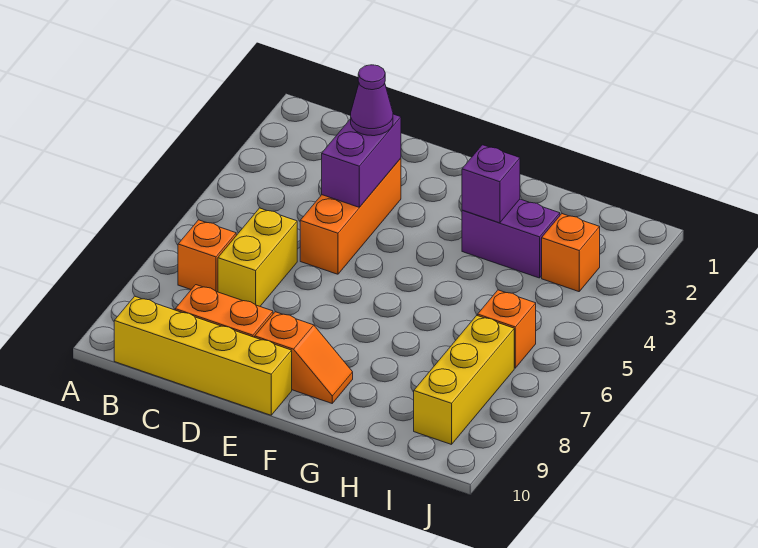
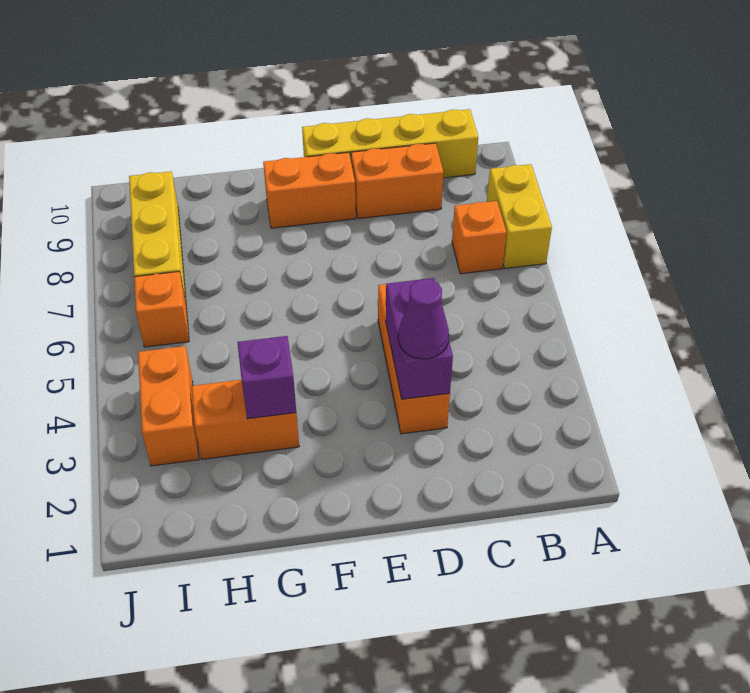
yellow 1x2 brick [218,208,297,306] -> yellow 1x2 brick moved to [487,164,552,268]
orange 1x2 slope [255,312,353,403] -> orange 1x2 brick [263,152,356,228]
purple 1x2 brick [462,199,560,278] -> orange 1x2 brick [192,380,299,459]
orange 1x1 brick [542,214,600,292] -> orange 1x2 brick [138,346,199,466]

